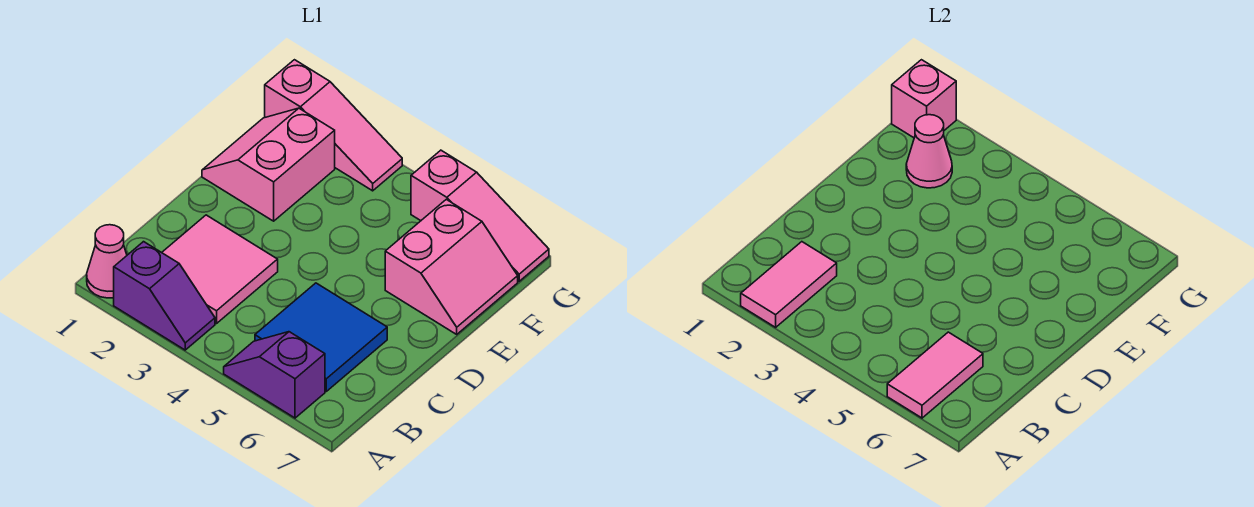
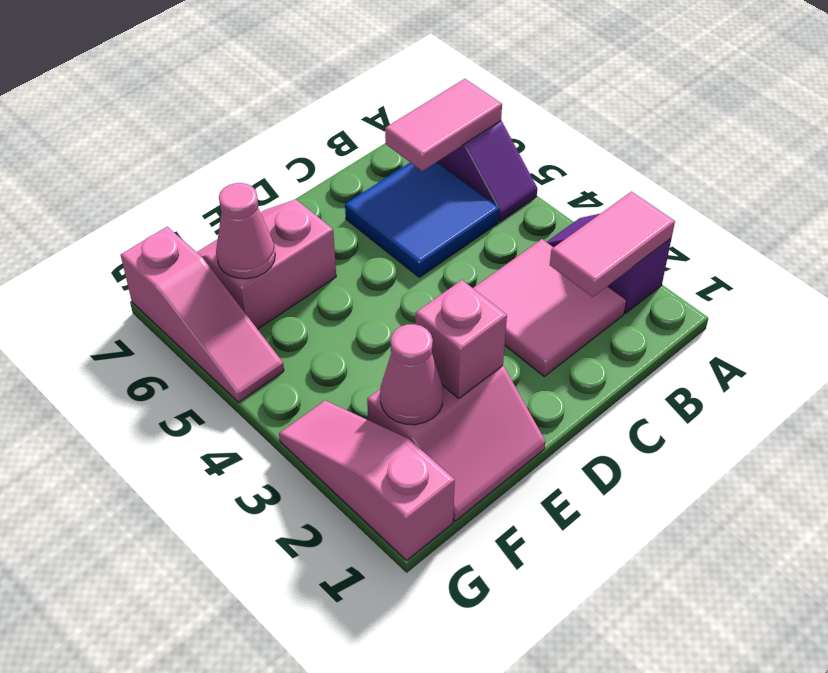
pink 1x1 cone [87,225,127,298] -> pink 1x1 cone moved to [216,183,275,279]
pink 1x1 brick [892,60,956,138] -> pink 1x1 brick moved to [416,280,507,398]
pink 1x3 slope [411,150,549,281] -> pink 1x3 slope turned to [121,227,284,402]

